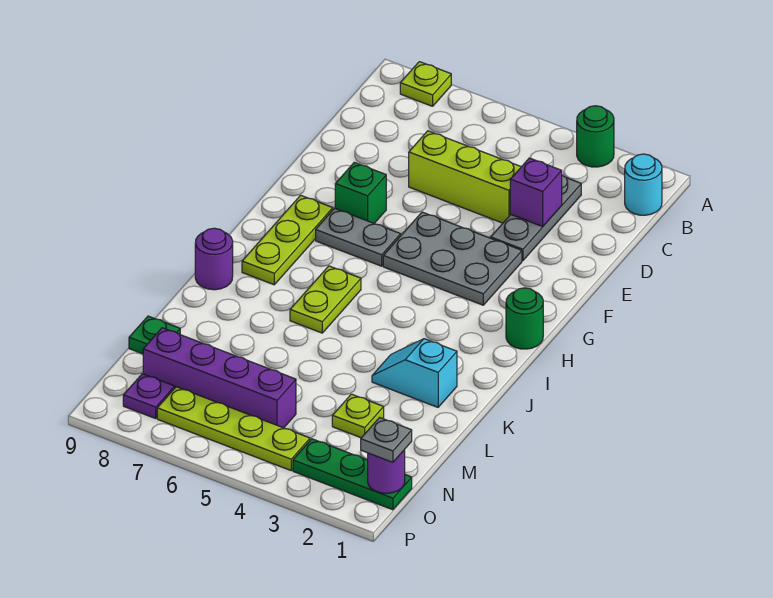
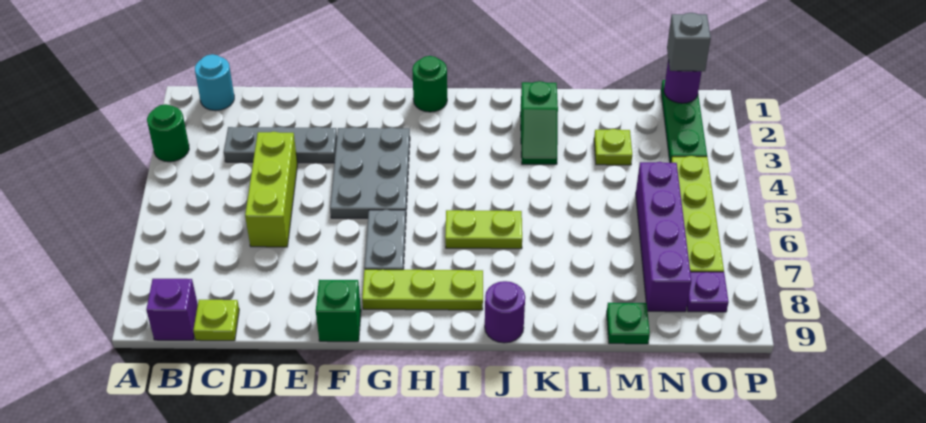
lime 1x1 plate [400,62,451,106] -> lime 1x1 plate moved to [193,300,239,341]
purple 1x1 brick [510,158,562,226] -> purple 1x1 brick moved to [146,279,198,340]
green 1x1 brick [335,162,386,223] -> green 1x1 brick moved to [316,280,361,342]
cyan 1x2 slope [372,339,457,407] -> green 1x2 slope [520,81,558,164]
grey 1x1 plate [361,418,412,462] -> grey 1x1 brick [667,13,711,71]

